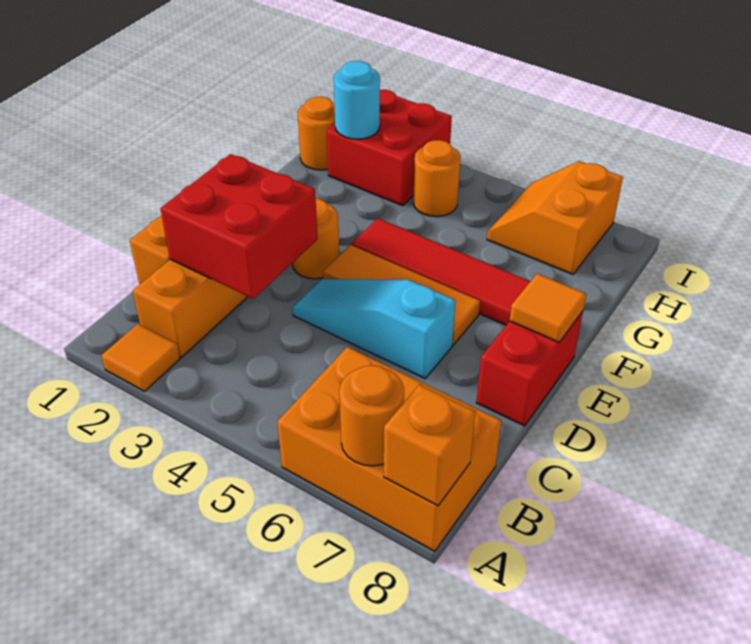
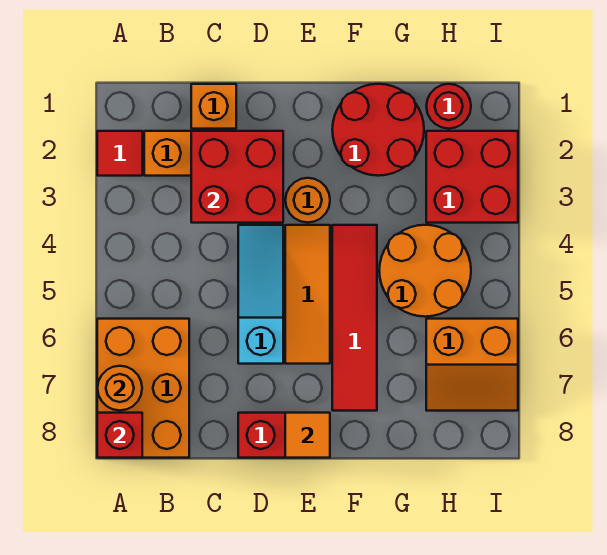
orange 1x1 tile [101,324,180,391] -> red 1x1 tile [97,131,142,176]
orange 1x1 brick [384,385,476,506] -> red 1x1 brick [97,413,142,458]
none -> red 2x2 round brick [332,84,424,176]
orange 1x1 round brick [298,97,335,170] -> red 1x1 round brick [426,84,471,129]
cyan 1x1 round brick [334,61,380,139] -> none
orange 1x1 round brick [413,140,461,217] -> orange 2x2 round brick [379,225,471,317]
orange 2x2 slope [487,161,623,274] -> orange 2x2 slope turned to [426,319,518,411]

